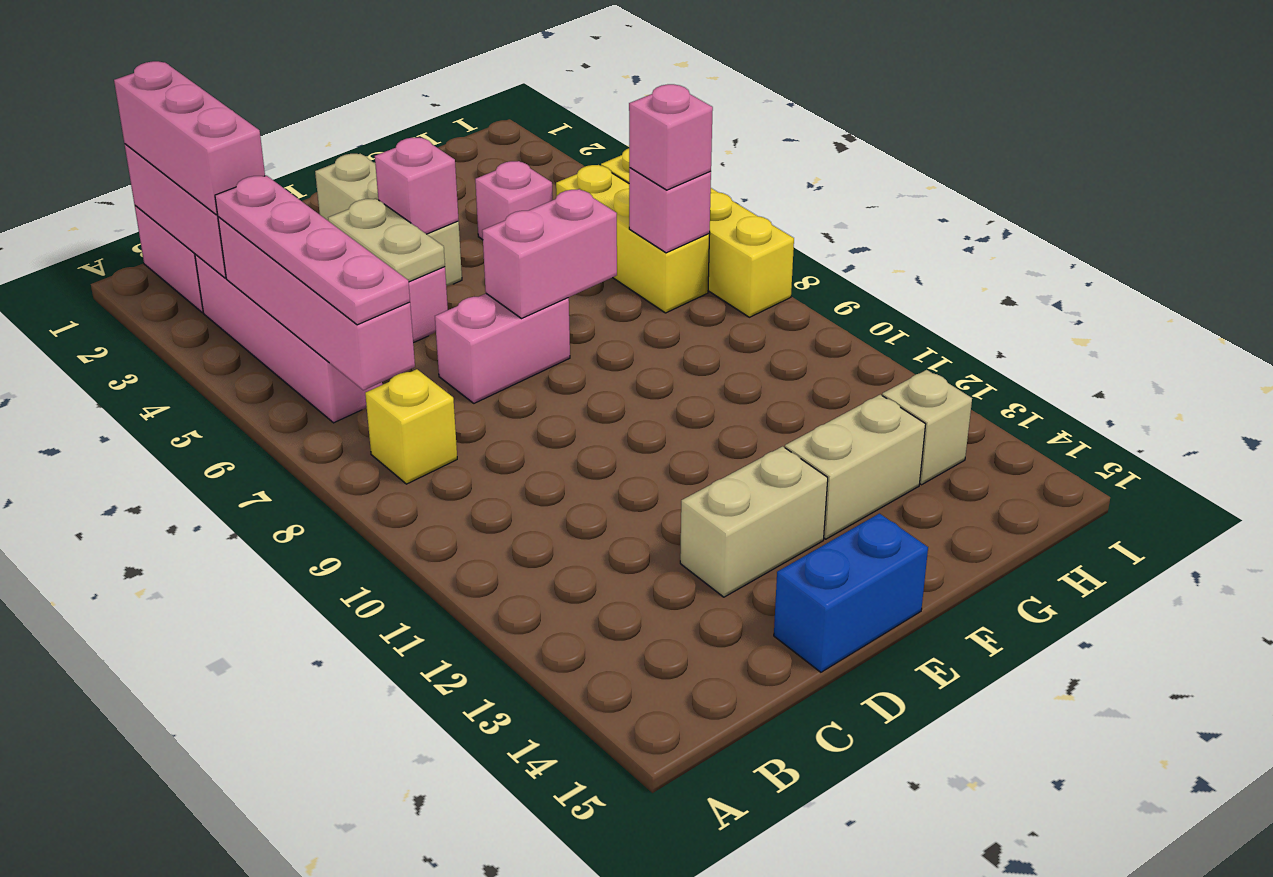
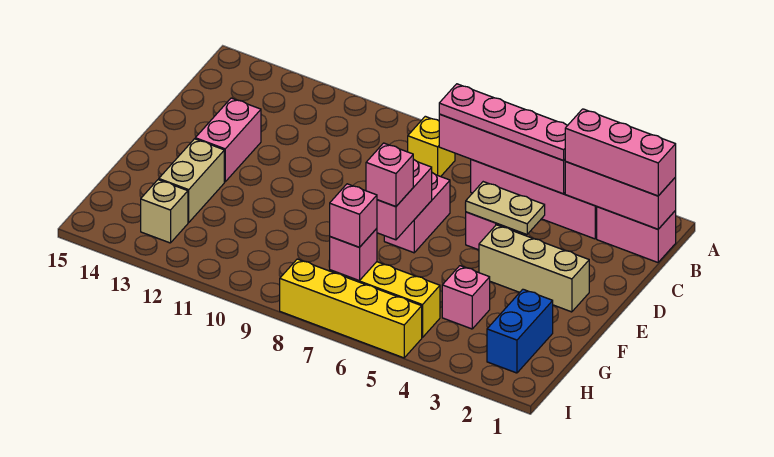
tan 1x2 brick [680,446,828,597] -> pink 1x2 brick [195,98,261,182]
blue 1x2 brick [774,513,928,672] -> blue 1x2 brick moved to [487,289,553,373]
pink 1x1 brick [375,138,459,234] -> pink 1x1 brick moved to [366,143,413,207]

